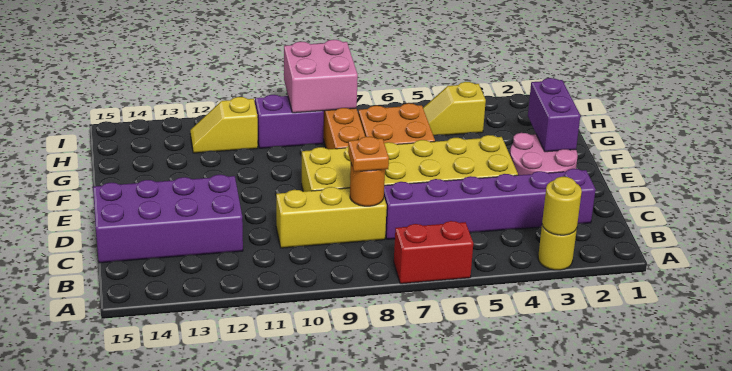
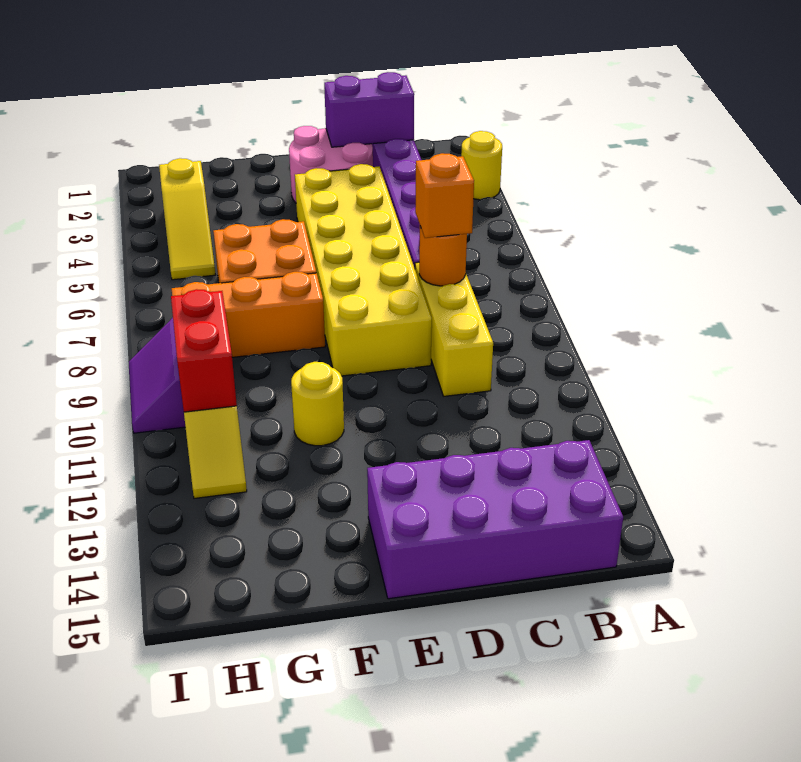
yellow 1x1 round brick [542,177,582,235] -> yellow 1x1 round brick moved to [291,362,344,446]
red 1x2 brick [394,221,473,284] -> red 1x2 brick moved to [171,289,237,412]
orange 1x1 plate [348,137,389,172] -> orange 1x1 brick [415,153,474,238]
purple 2x4 brick [93,175,243,263] -> purple 2x4 brick turned to [367,440,623,599]
purple 1x2 brick [528,78,580,152] -> purple 1x2 brick moved to [324,72,414,147]
yellow 1x2 slope [423,82,486,136] -> yellow 1x3 slope [159,158,215,280]
pink 2x2 brick [284,40,358,113] -> none

